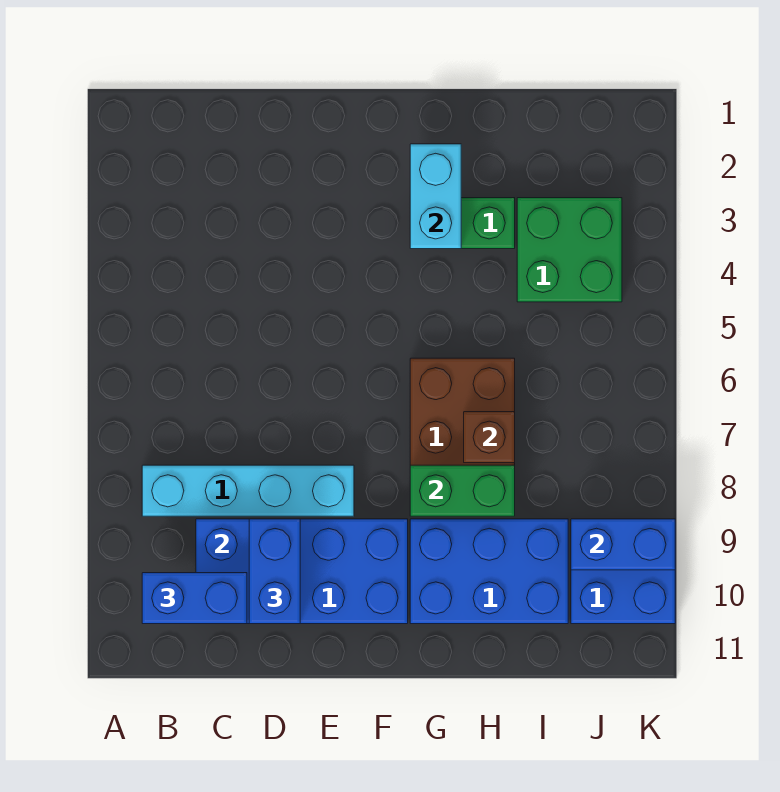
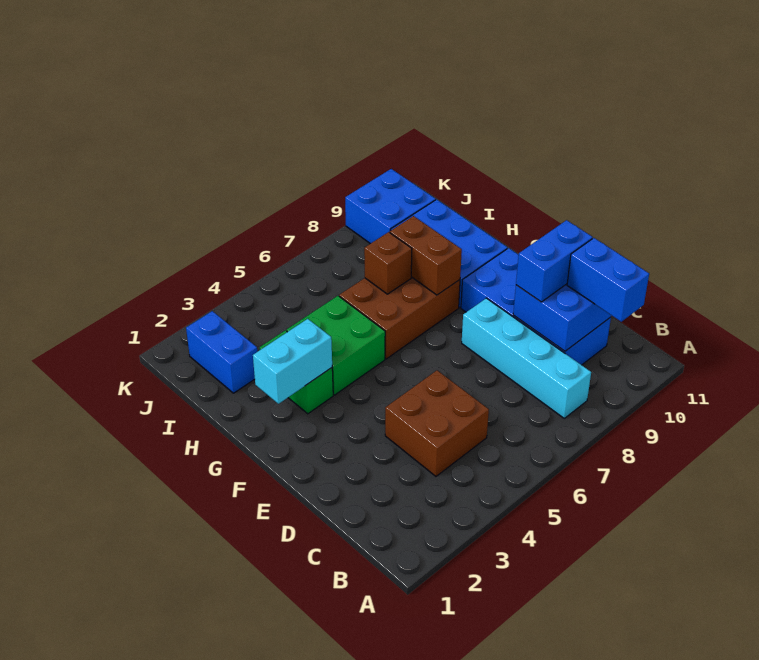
none -> brown 2x2 brick [385,370,489,476]
green 1x2 brick [410,465,515,516] -> brown 1x2 brick [390,216,462,295]
green 2x2 brick [517,198,622,302] -> green 2x2 brick moved to [287,296,385,395]
blue 1x2 brick [571,519,675,570] -> blue 1x2 brick moved to [186,311,257,393]

